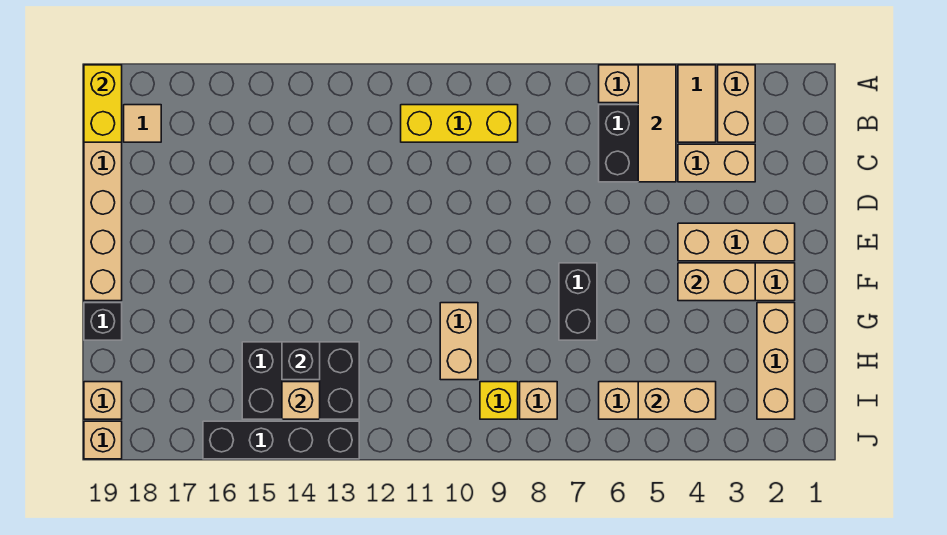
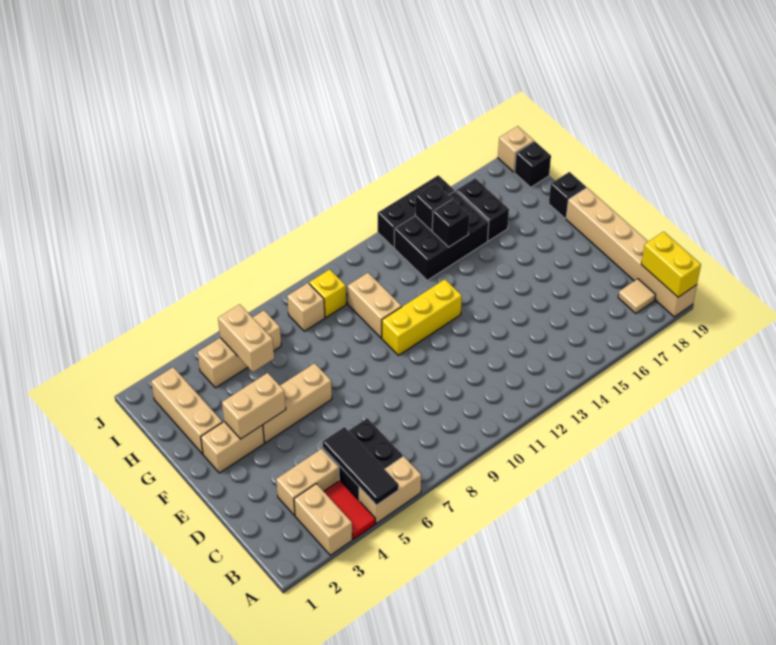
tan 1x2 tile [678,65,716,142] -> red 1x2 tile [324,481,375,539]
tan 1x3 tile [638,65,676,182] -> black 1x3 tile [323,427,398,505]
yellow 1x3 brick [401,105,518,142] -> yellow 1x3 brick moved to [382,279,462,355]
tan 1x3 brick [678,223,795,261] -> tan 1x3 brick moved to [263,363,332,443]
black 1x2 brick [559,263,597,340] -> black 1x2 brick moved to [456,178,509,241]
tan 1x2 brick [638,382,716,419] -> tan 1x2 brick turned to [218,304,274,372]
tan 1x1 brick [282,382,320,419] -> black 1x1 brick [415,183,452,231]
tan 1x1 brick [84,382,122,419] -> black 1x1 brick [515,141,551,187]
black 1x4 brick [203,421,359,459] -> black 1x3 brick [378,175,454,247]

